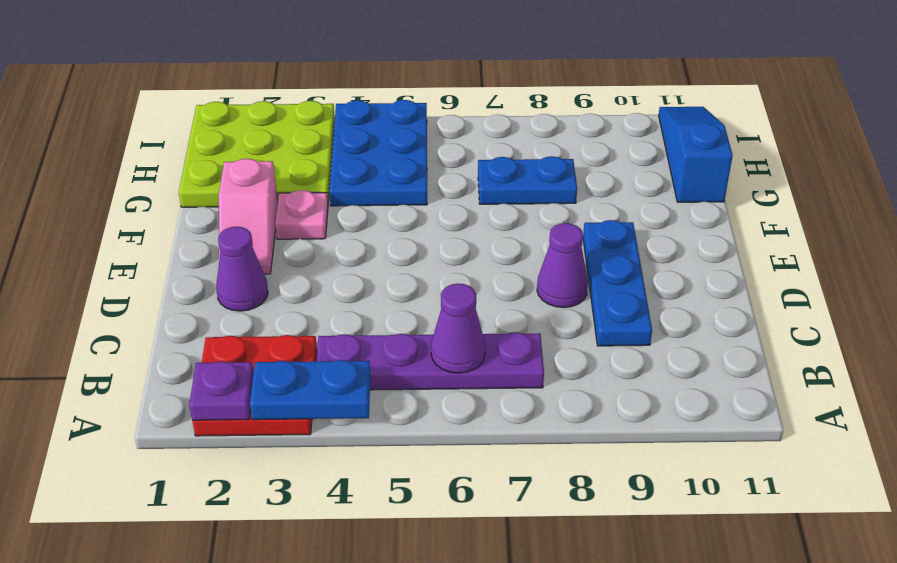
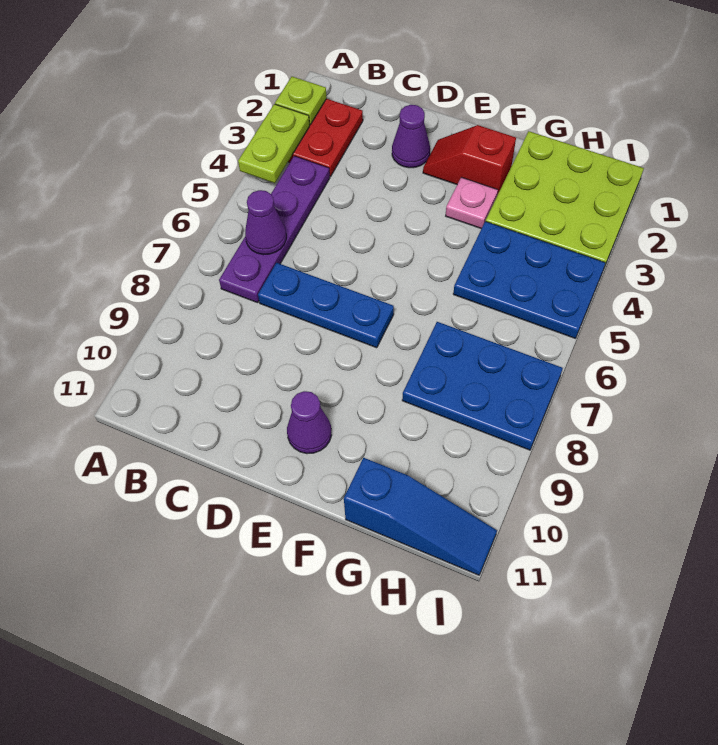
purple 1x1 plate [189,361,254,421] -> lime 1x1 plate [275,77,327,124]
blue 1x2 plate [250,360,370,420] -> lime 1x2 plate [238,104,310,183]
blue 1x3 plate [583,220,652,346] -> blue 1x3 plate moved to [258,263,394,348]
purple 1x1 cone [537,223,588,308] -> purple 1x1 cone moved to [287,391,331,454]
pink 1x2 slope [219,159,278,274] -> red 1x2 slope [423,125,516,195]
blue 1x2 plate [478,156,577,204] -> blue 2x3 plate [402,322,563,450]

